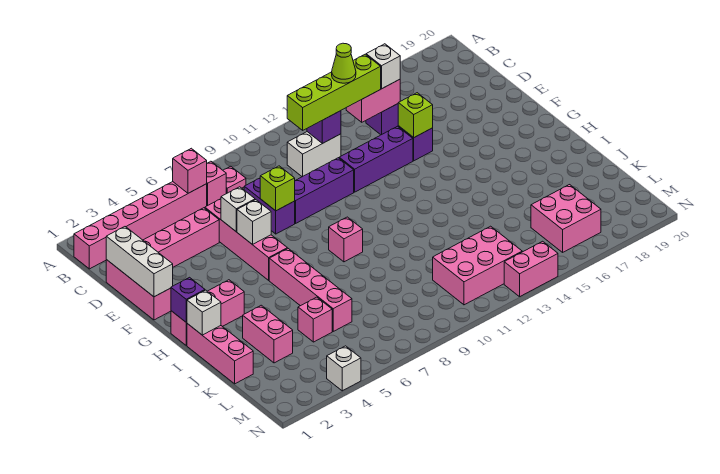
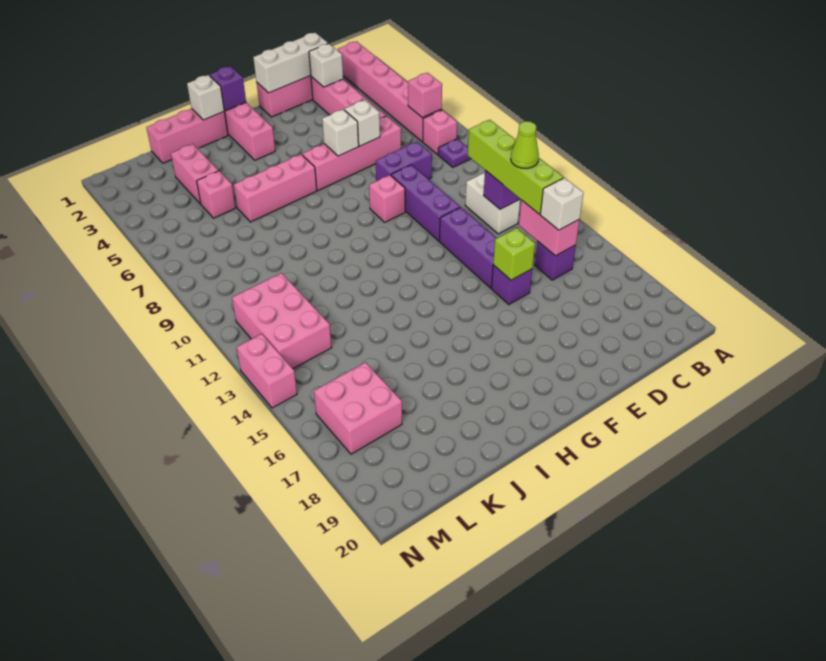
pink 1x1 plate [223,166,246,194] -> purple 1x1 plate [438,139,471,167]
lime 1x1 brick [260,166,295,211] -> none
pink 1x4 brick [269,248,352,331] -> pink 1x3 brick [234,154,317,222]
pink 1x1 brick [329,217,363,262] -> pink 1x1 brick moved to [369,175,405,222]
pink 1x2 brick [243,305,293,363] -> pink 1x2 brick turned to [171,144,218,204]
white 1x1 brick [327,346,361,391] -> white 1x1 brick moved to [309,44,343,87]

